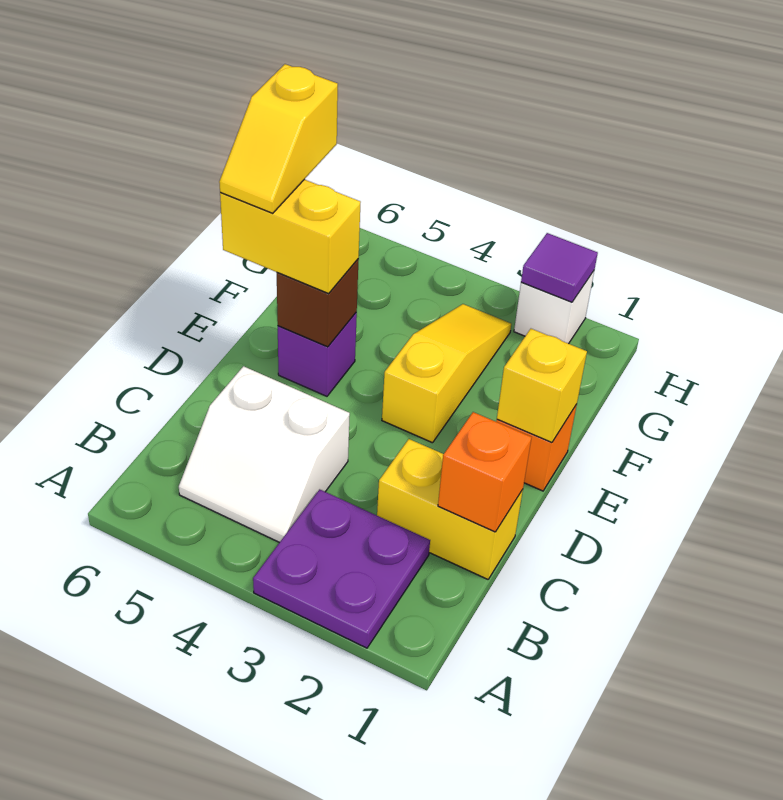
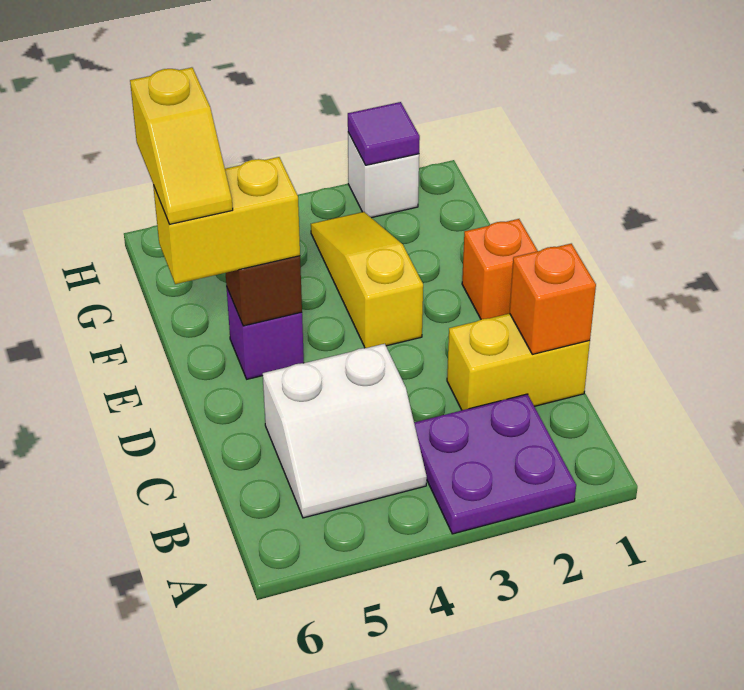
yellow 1x1 brick [497,329,587,442] -> none

